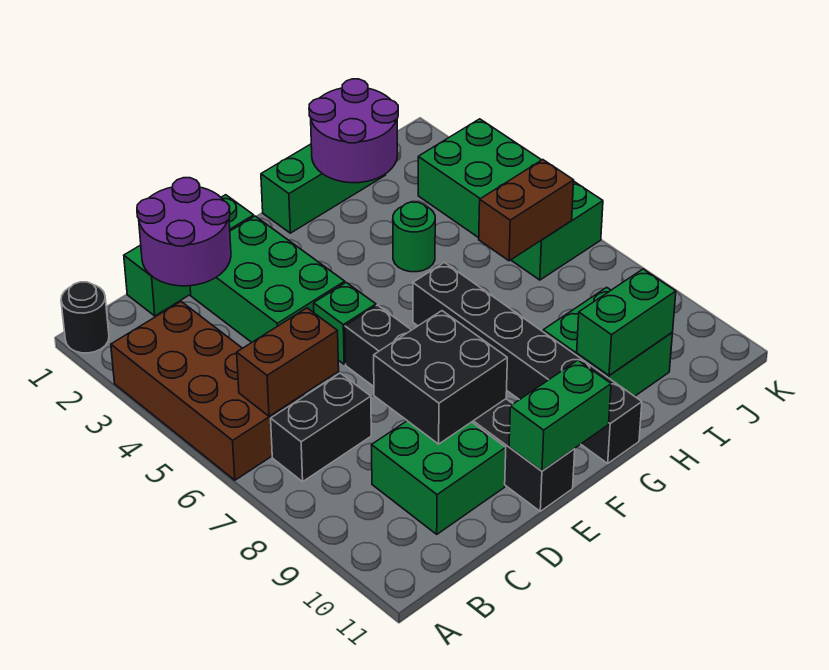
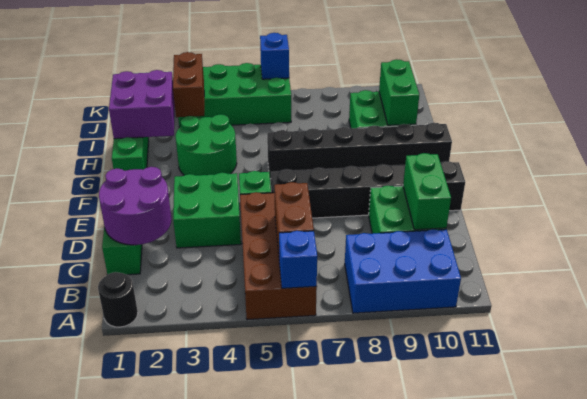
brown 2x4 brick [111,302,303,480] -> brown 2x4 brick turned to [240,192,317,320]
none -> blue 1x1 brick [279,231,317,288]
none -> blue 2x3 brick [345,229,461,313]
black 1x2 brick [271,373,371,482] -> none
green 2x3 brick [190,216,345,342] -> green 2x2 brick [173,173,241,248]
black 2x2 brick [374,311,507,444] -> none
green 1x2 brick [509,360,611,471] -> green 1x2 brick moved to [403,153,451,230]
purple 2x2 round brick [309,79,398,183] -> purple 2x2 brick [109,70,175,139]
green 1x1 round brick [393,202,435,272] -> green 2x2 round brick [175,115,237,175]
brown 1x2 brick [479,160,574,261] -> brown 1x2 brick moved to [173,52,204,117]
none -> blue 1x1 brick [260,33,289,79]

